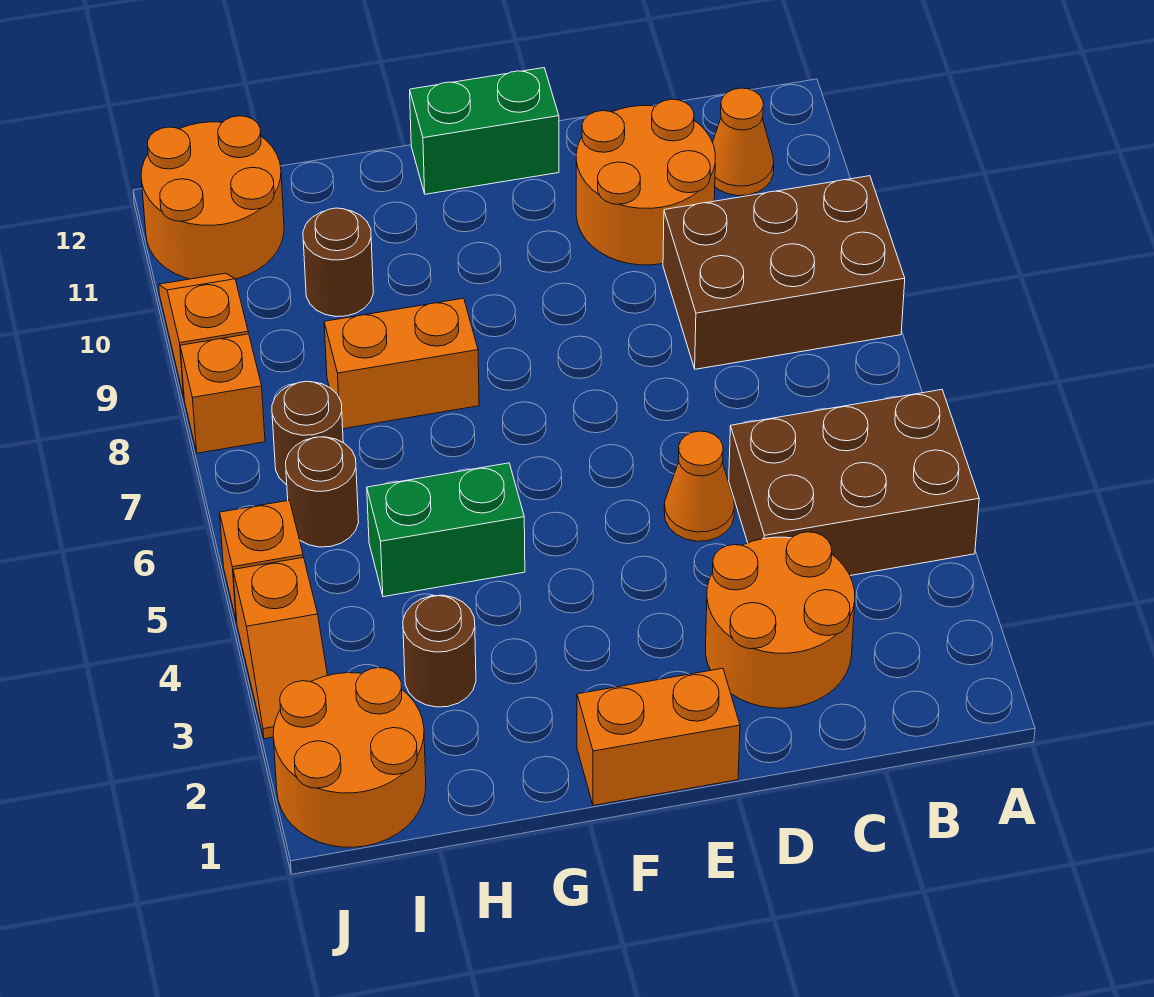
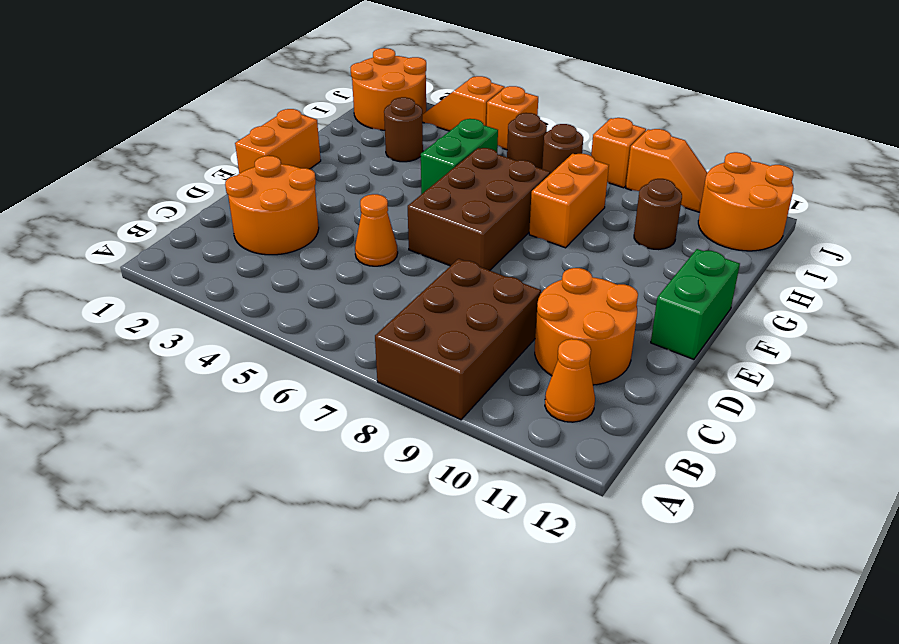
brown 2x3 brick [729,390,979,576] -> brown 2x3 brick moved to [408,148,550,270]

